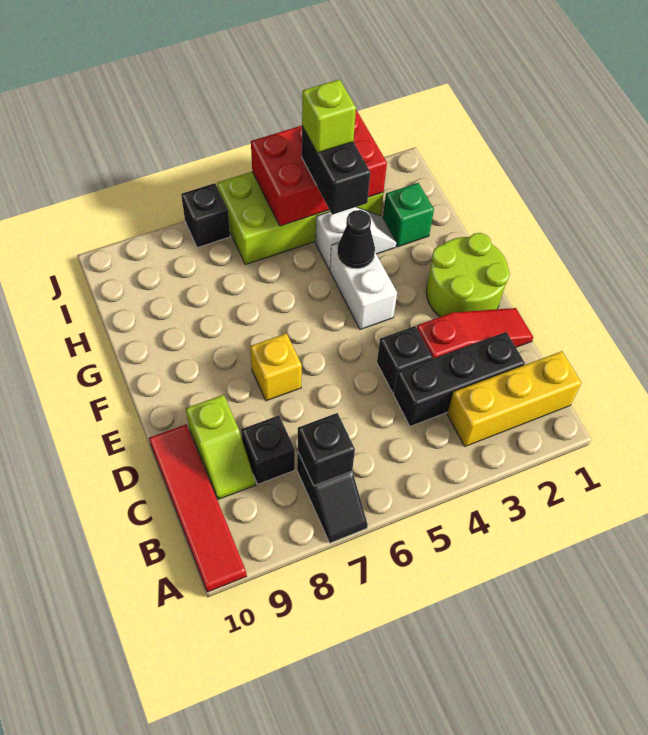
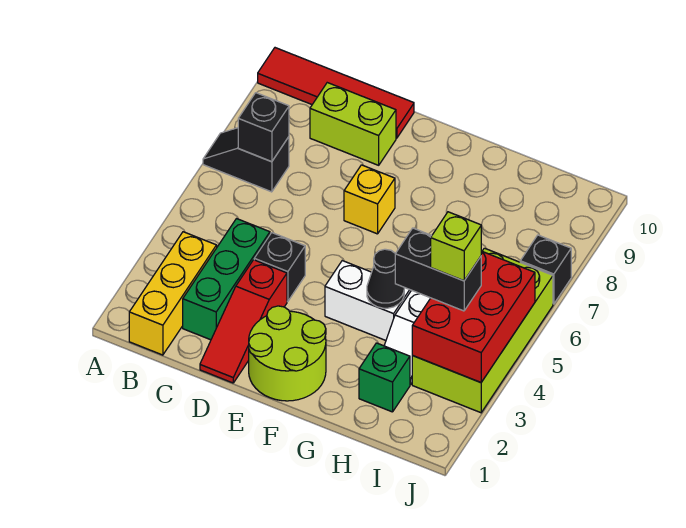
black 1x3 brick [394,332,525,426] -> green 1x3 brick [183,219,270,340]
black 1x1 brick [241,415,295,484] -> none
lime 1x2 slope [186,395,256,499] -> lime 1x2 brick [310,83,396,165]

